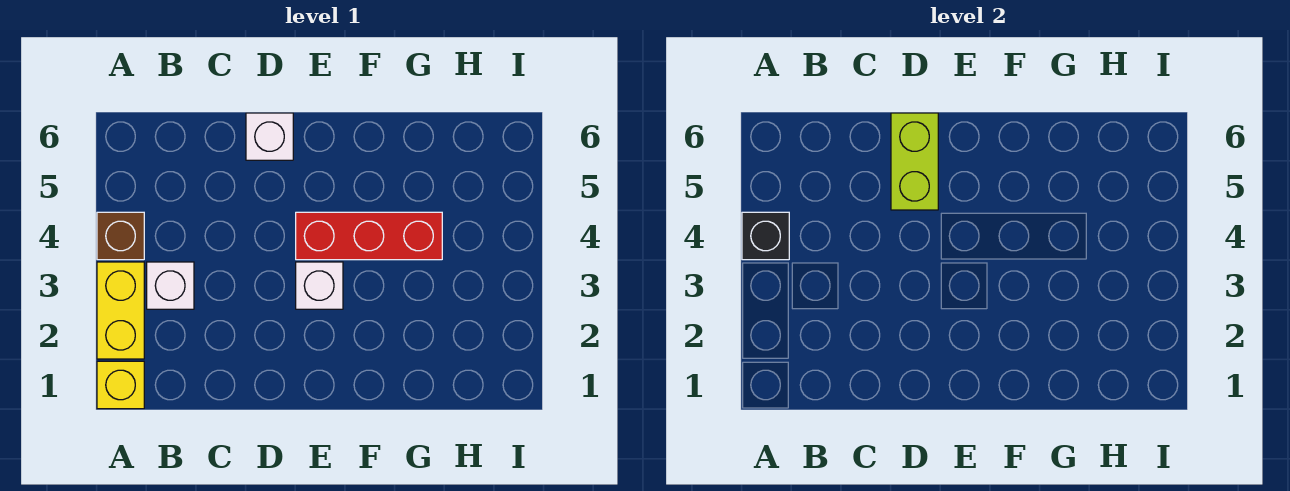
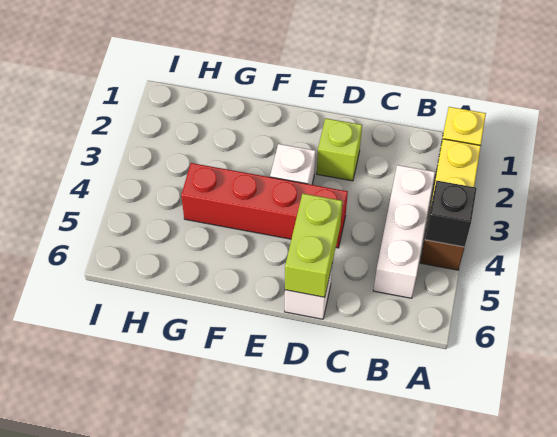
white 1x1 brick [147,262,194,309] -> white 1x3 brick [373,165,435,298]
none -> lime 1x1 brick [317,118,362,181]
red 1x3 brick [296,212,442,260] -> red 1x4 brick [181,163,348,248]

